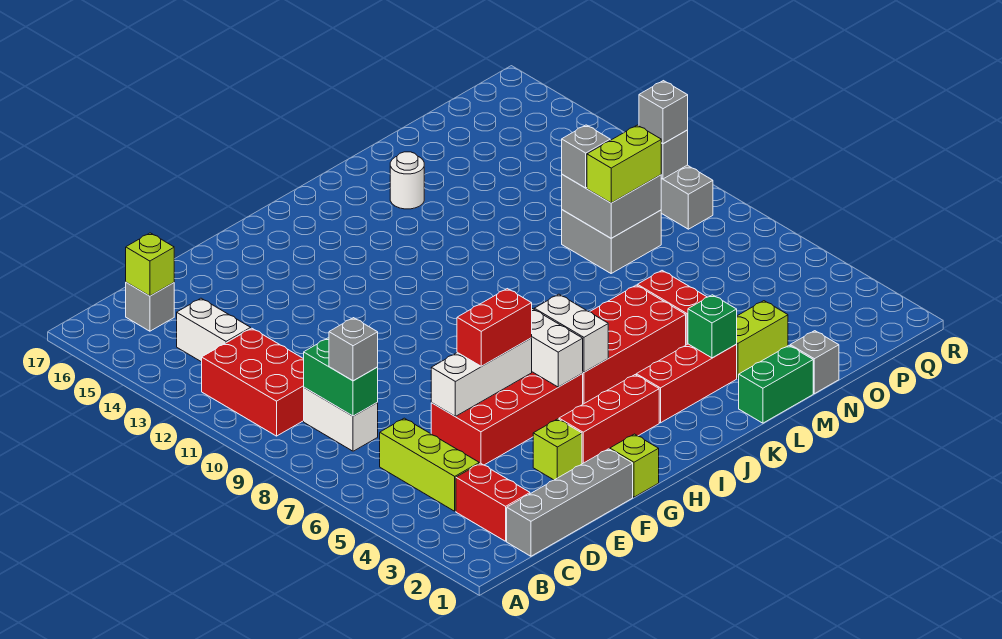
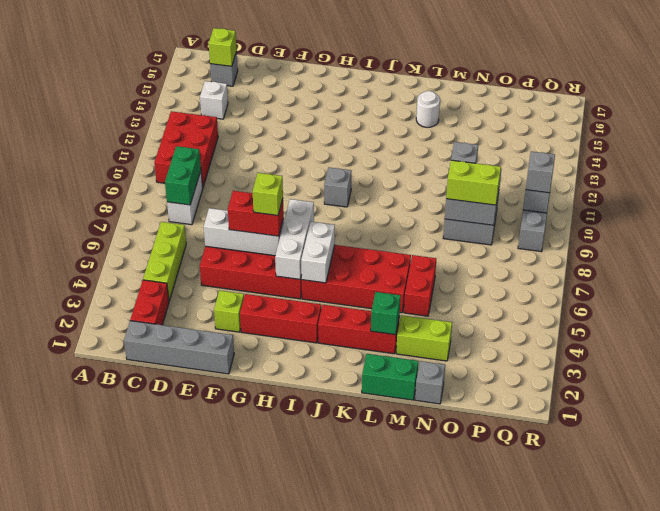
grey 1x1 brick [329,318,378,381] -> grey 1x1 brick moved to [324,167,352,207]
white 1x2 brick [177,298,251,362] -> white 1x1 brick [200,81,228,119]
lime 1x1 brick [610,434,659,497] -> lime 1x1 brick moved to [253,173,283,215]

